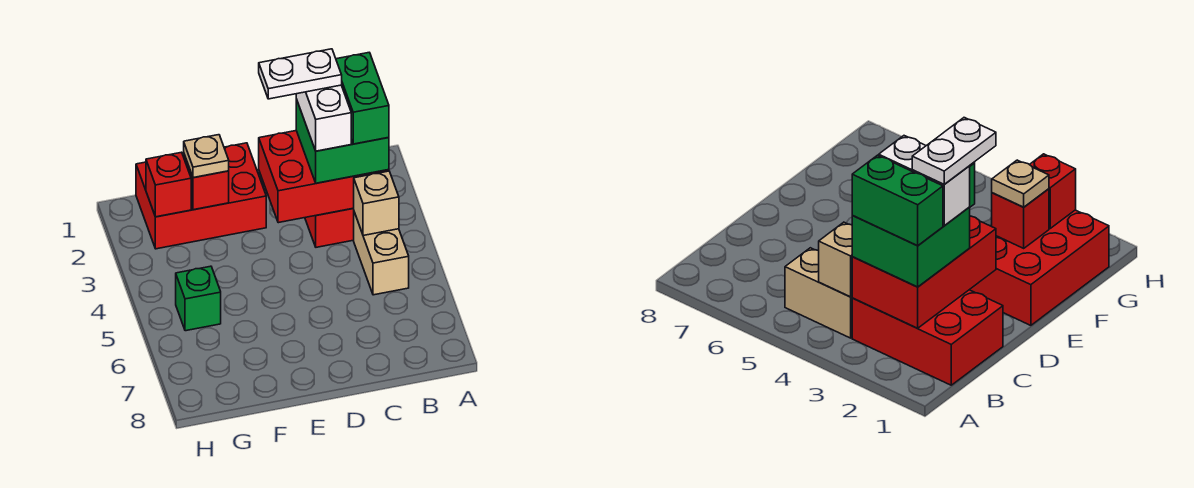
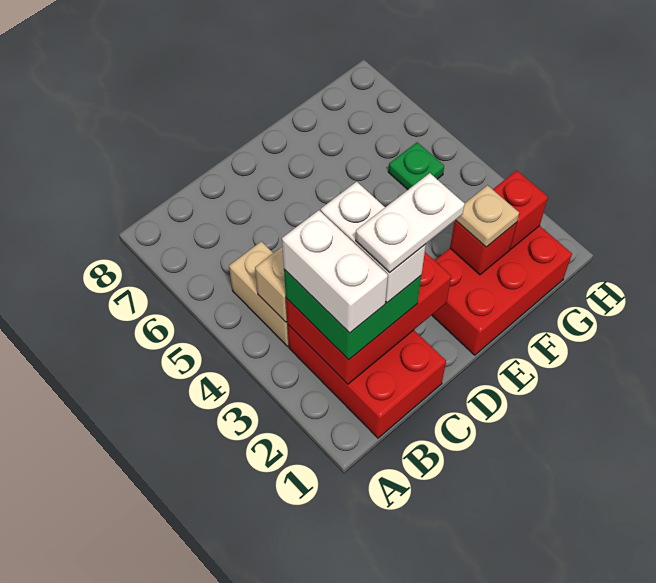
green 1x2 brick [336,52,389,144] -> white 1x2 brick [282,210,388,333]
green 1x1 brick [176,266,221,331] -> green 1x1 plate [388,142,444,189]

